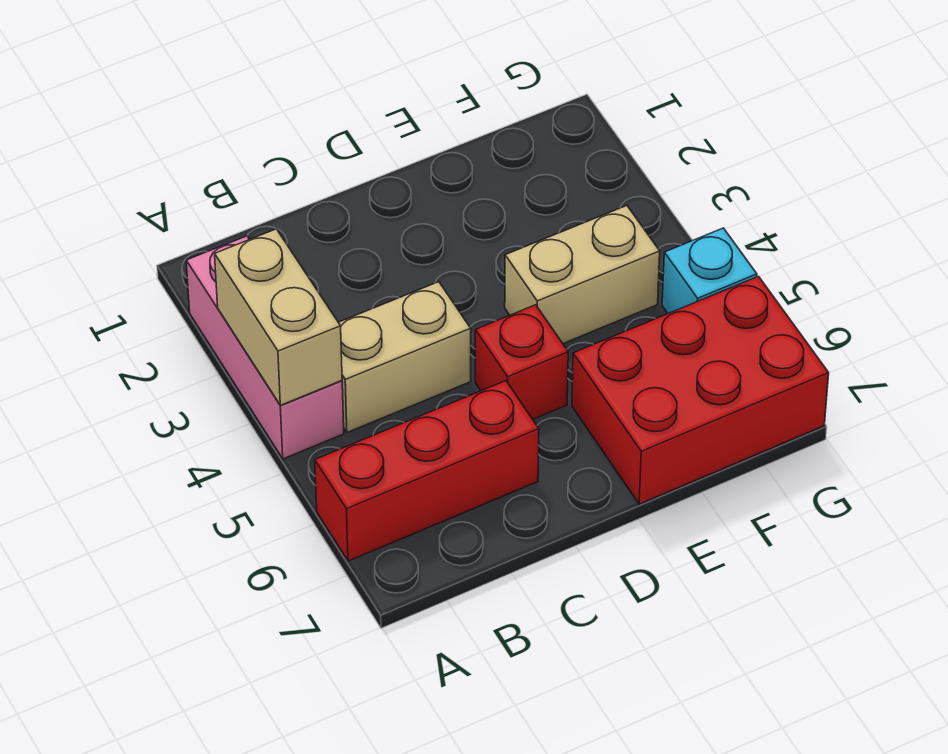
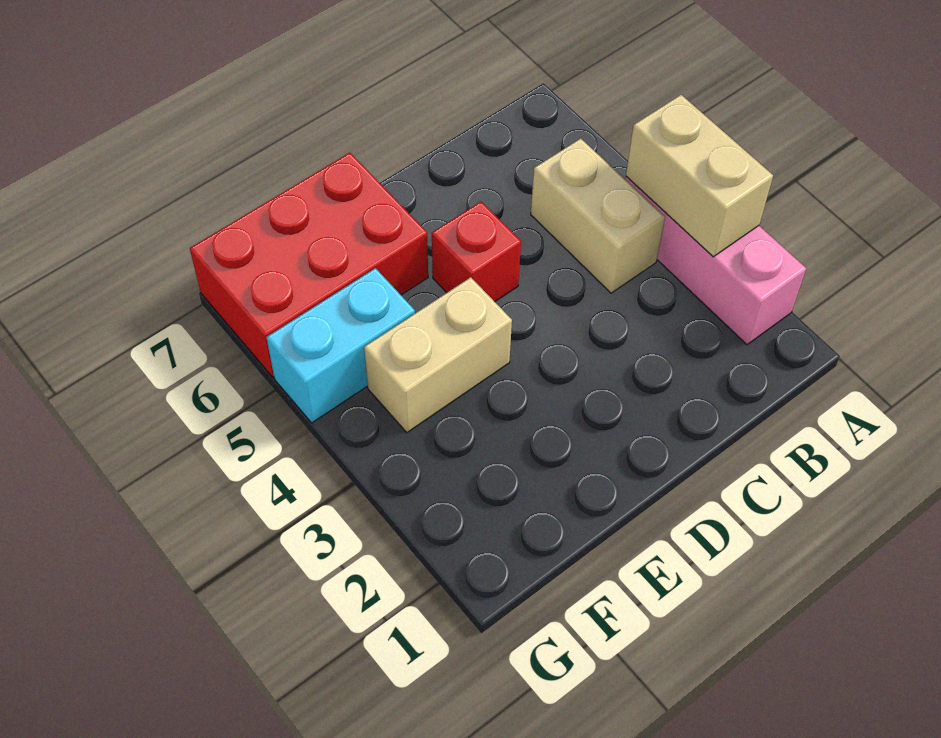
red 1x3 brick [315,381,539,561] -> none
tan 1x2 brick [339,282,471,433] -> tan 1x2 brick turned to [531,138,665,293]
cyan 1x1 brick [662,228,757,313] -> cyan 1x2 brick [266,268,415,423]

